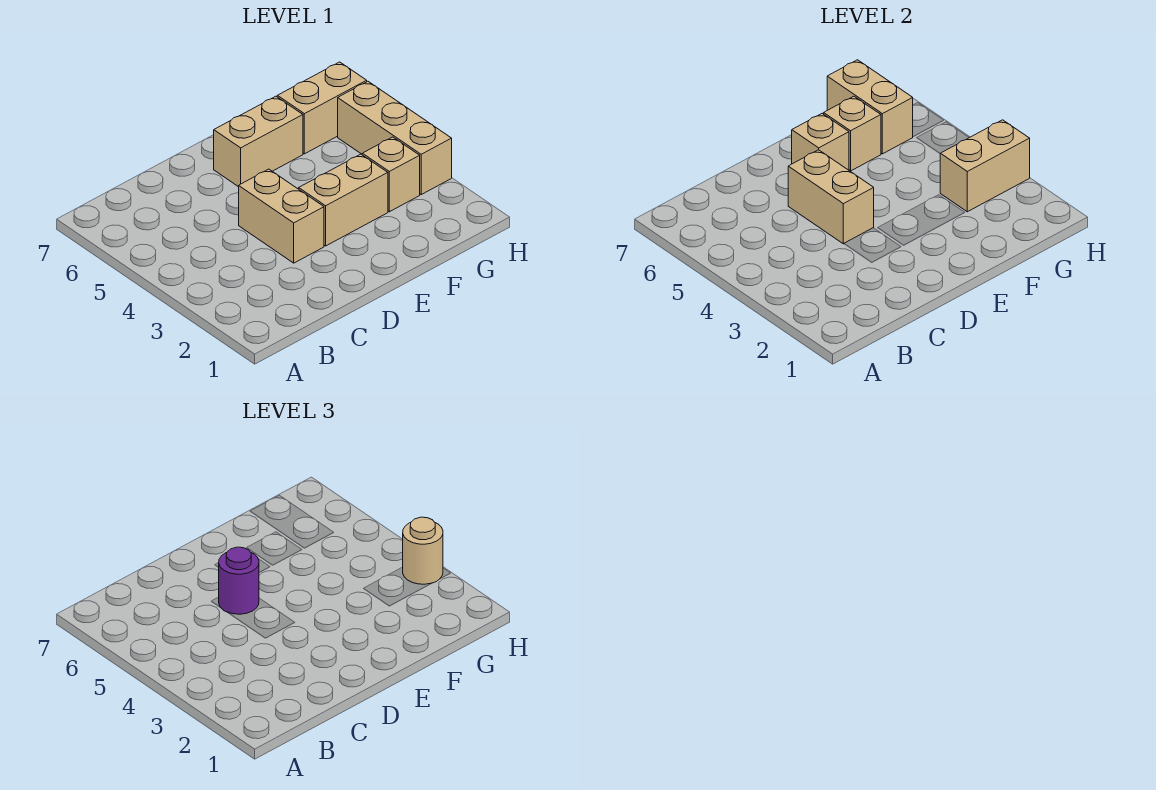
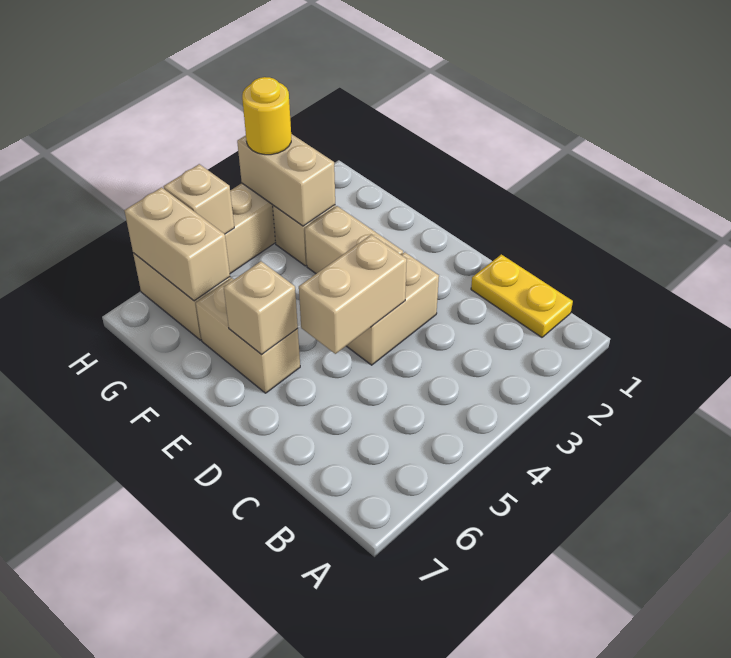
none -> yellow 1x2 plate [471,254,573,337]
purple 1x1 round brick [218,547,259,614] -> none
tan 1x1 brick [824,96,881,171] -> tan 1x1 brick moved to [164,164,234,234]
tan 1x2 brick [827,60,913,154] -> tan 1x2 brick turned to [124,187,230,301]
tan 1x1 round brick [403,517,443,584] -> yellow 1x1 round brick [242,77,291,155]

